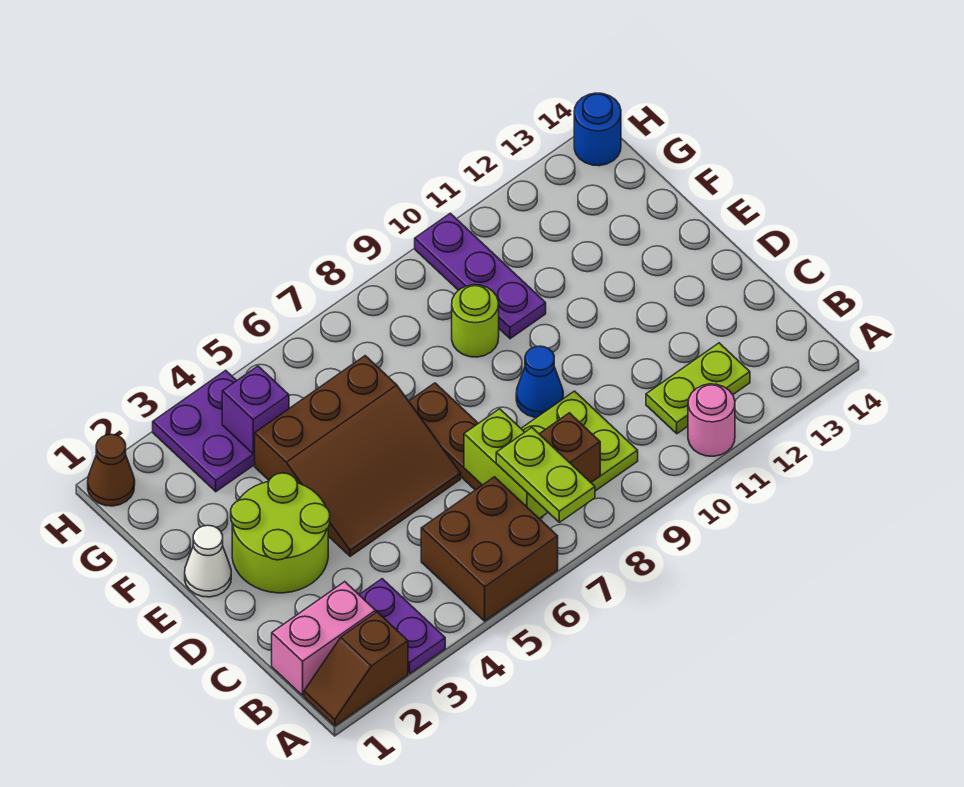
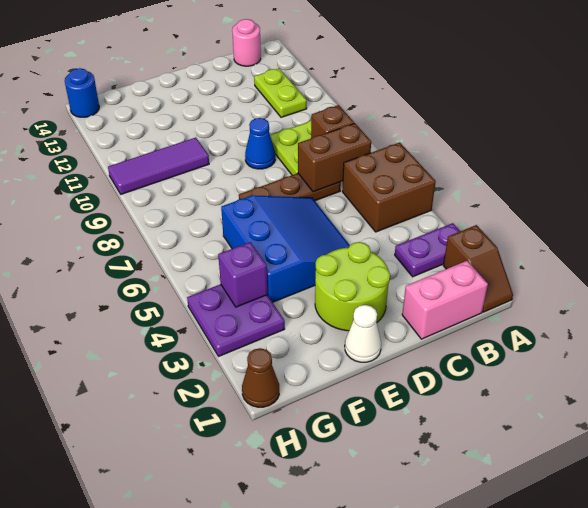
lime 1x2 plate [496,428,595,522] -> none
pink 1x1 round brick [688,384,735,456] -> pink 1x1 round brick moved to [232,19,261,66]
pink 1x2 brick [272,582,376,696] -> pink 1x2 brick turned to [402,261,488,339]
lime 1x2 brick [464,409,548,518] -> brown 1x2 brick [298,123,371,192]
brown 3x3 slope [254,356,461,556] -> blue 3x3 slope [221,195,350,302]
lime 1x1 round brick [452,285,499,357] -> none
purple 1x3 plate [415,213,546,339] -> purple 1x3 tile [108,138,209,194]

